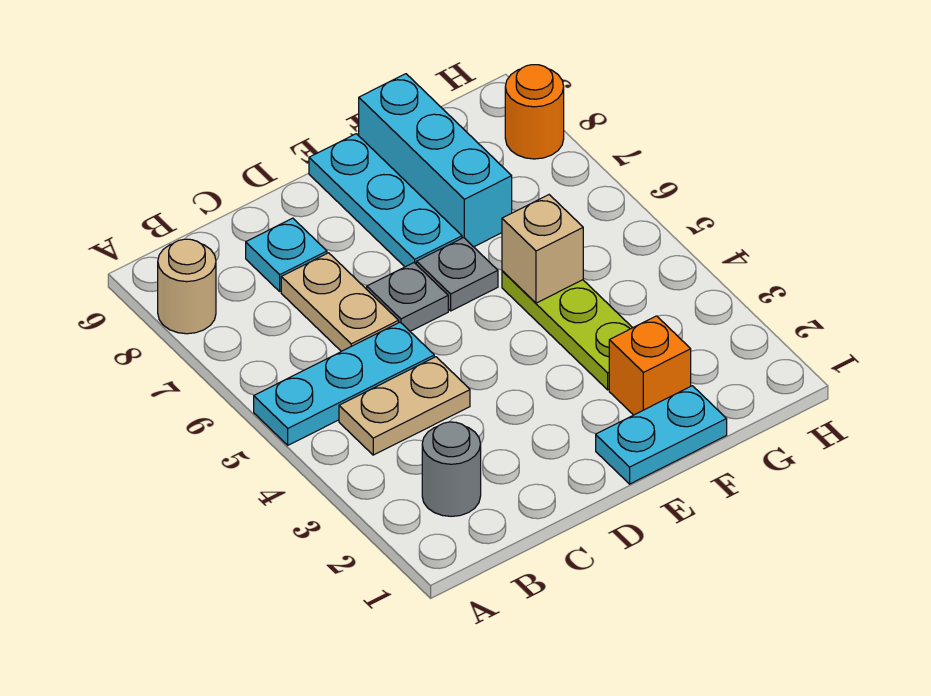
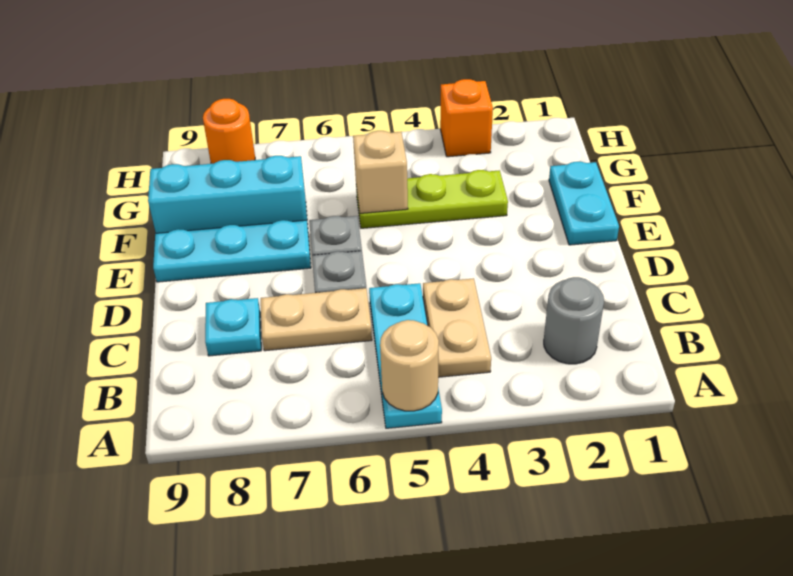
tan 1x1 round brick [158,239,216,334] -> tan 1x1 round brick moved to [380,320,439,411]
orange 1x1 brick [609,316,691,415] -> orange 1x1 brick moved to [440,79,493,157]

